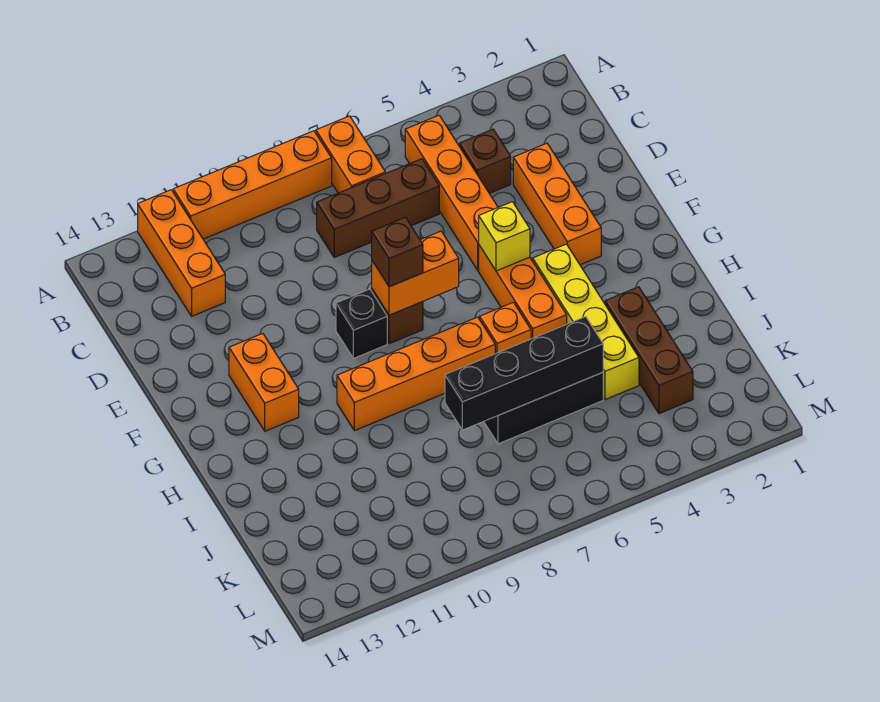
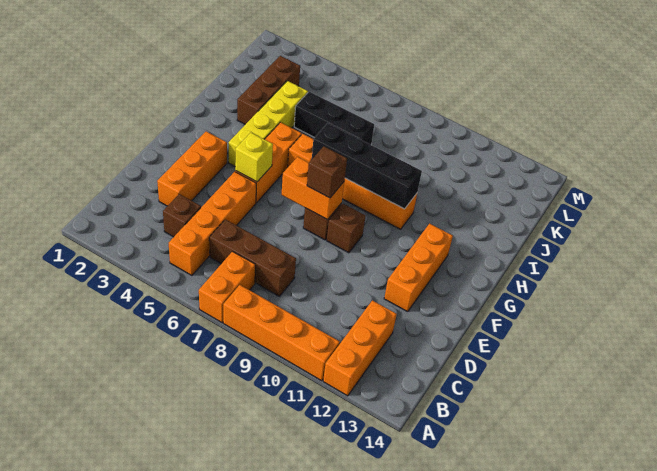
black 1x1 brick [336,289,387,358] -> brown 1x1 brick [327,204,366,253]
orange 1x2 brick [229,333,299,431] -> orange 1x3 brick [384,224,453,312]
black 1x4 brick [445,317,603,430] -> black 1x4 brick moved to [312,123,422,209]

